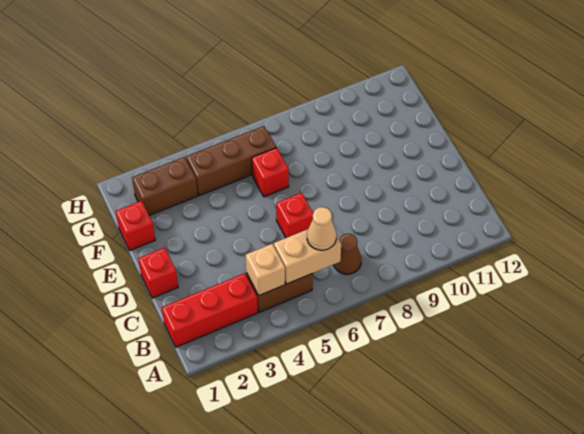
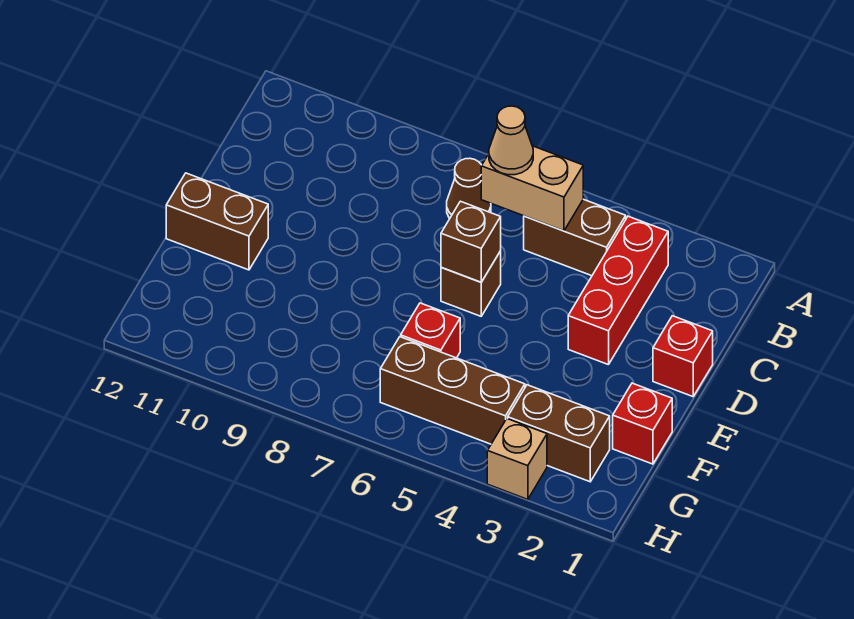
red 1x3 brick [162,273,258,347] -> red 1x3 brick turned to [568,216,668,365]
tan 1x1 brick [245,244,285,296] -> tan 1x1 brick moved to [487,419,547,499]
red 1x1 brick [276,193,313,238] -> brown 1x1 brick [441,251,501,316]
none -> brown 1x1 brick [441,201,501,282]
none -> brown 1x2 brick [166,173,268,270]

